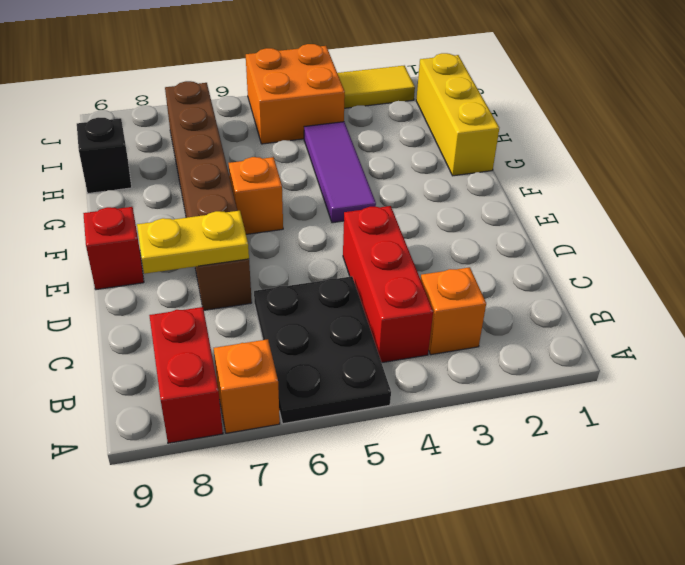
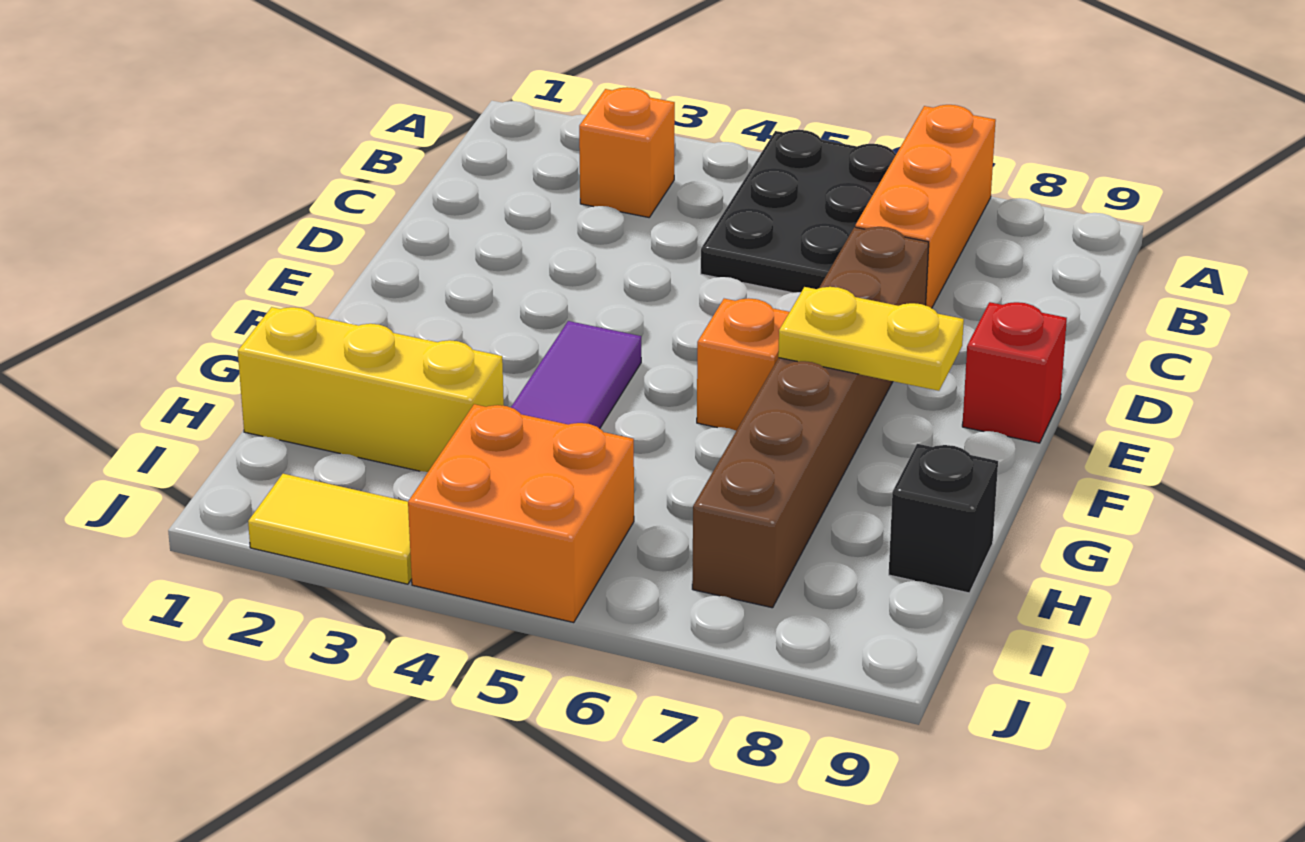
orange 1x1 brick [214,339,280,433] -> orange 1x3 brick [855,105,996,308]
red 1x2 brick [149,307,223,443] -> none
red 1x3 brick [343,206,433,363] -> none
yellow 1x2 plate [137,211,249,274] -> yellow 1x2 plate moved to [778,287,964,391]
yellow 1x3 brick [416,53,499,176] -> yellow 1x3 brick turned to [238,307,504,472]

